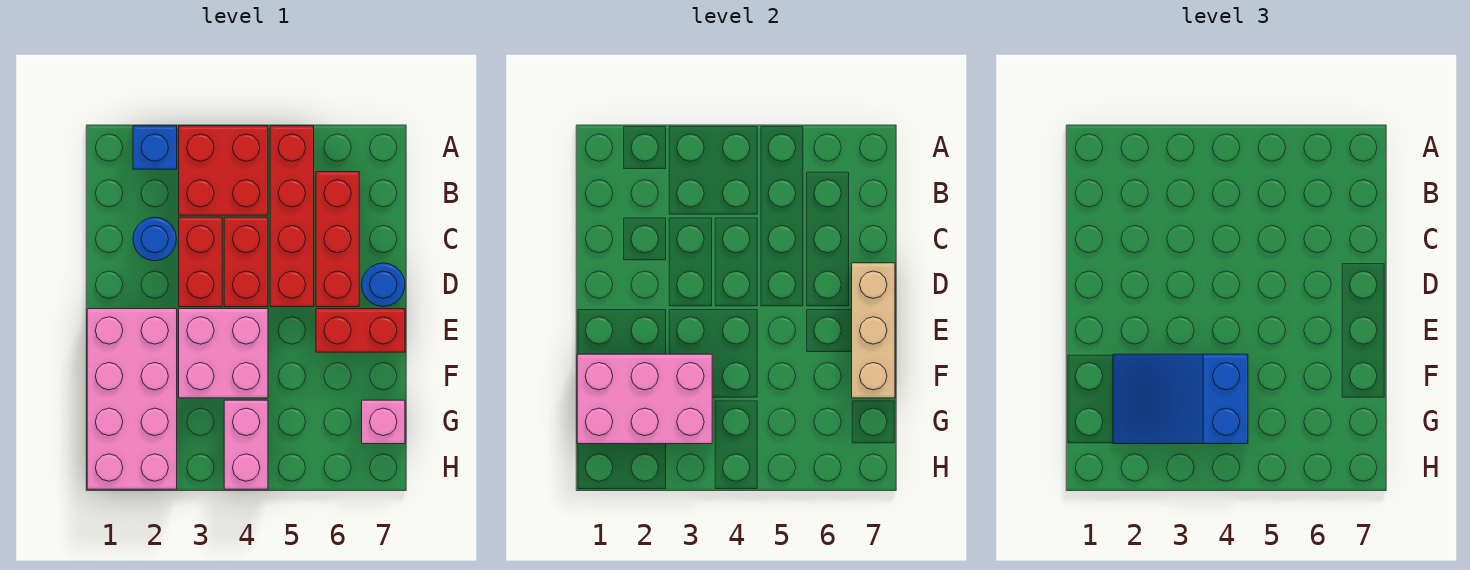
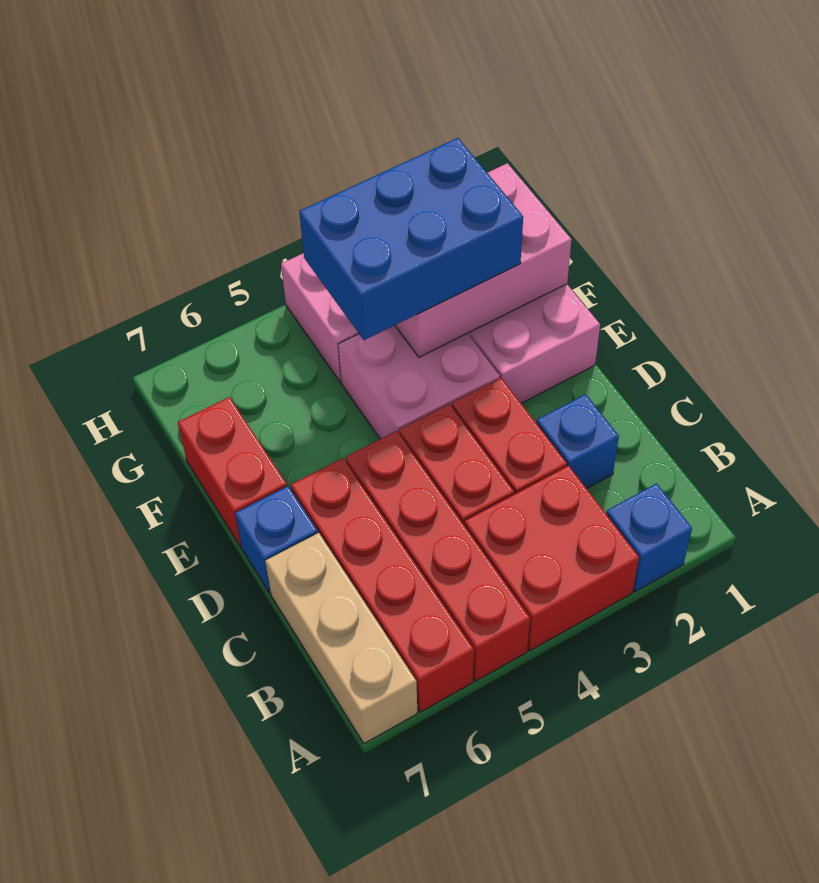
red 1x3 brick [316,172,359,307] -> red 1x4 brick [291,458,474,712]
blue 1x1 round brick [133,217,176,261] -> blue 1x1 brick [537,394,619,489]
blue 1x1 round brick [362,263,405,307] -> blue 1x1 brick [235,486,318,594]
tan 1x3 brick [852,263,895,398] -> tan 1x3 brick moved to [265,533,417,744]
red 1x2 brick [316,309,405,352] -> red 1x2 brick turned to [178,397,287,547]
blue 2x3 slope [1113,354,1248,444] -> blue 2x3 brick [299,138,523,340]
pink 1x1 brick [362,400,405,444] -> none

